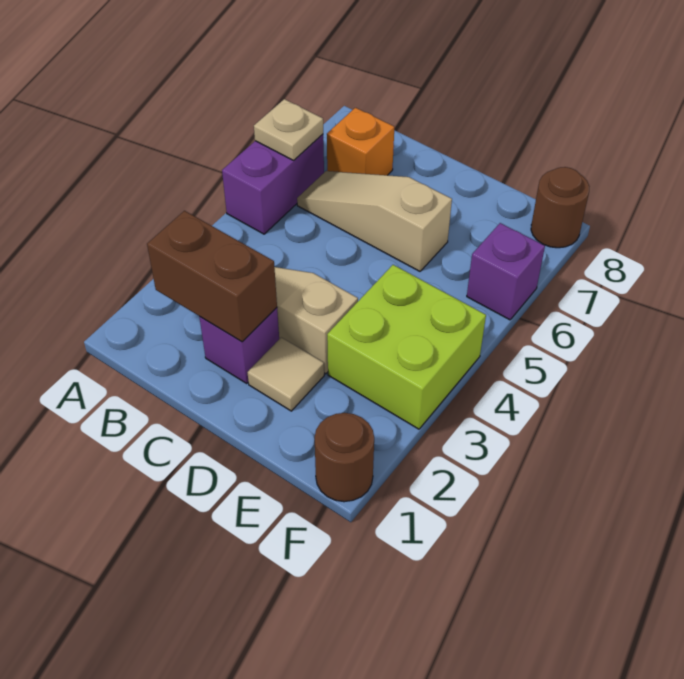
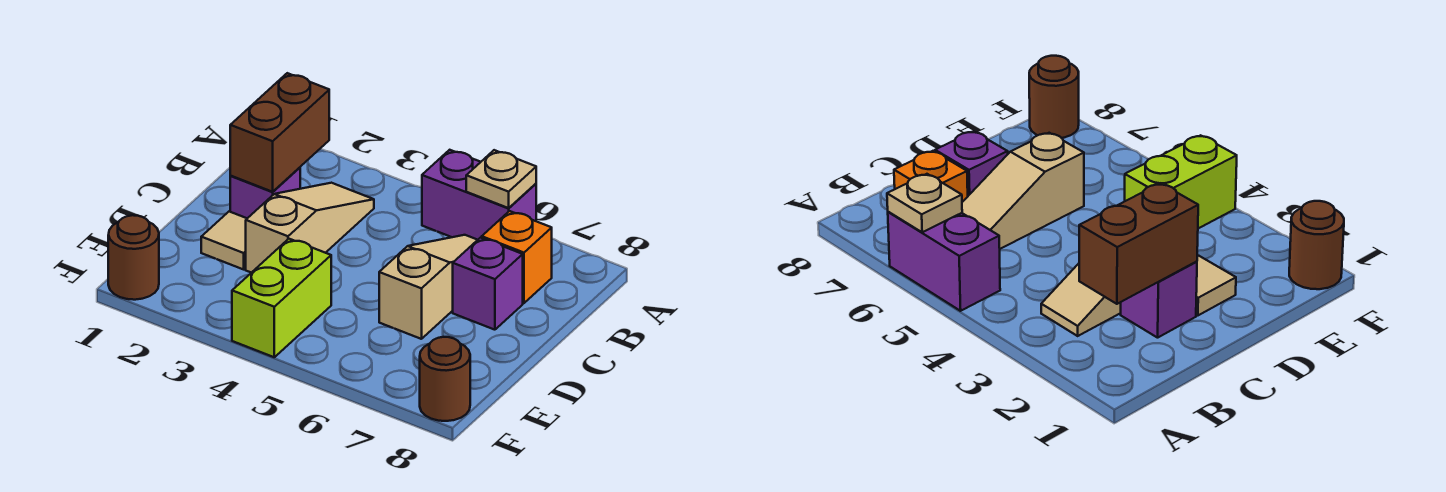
lime 2x2 brick [327,265,486,429] -> lime 1x2 brick [232,239,331,357]
purple 1x1 brick [467,223,545,320] -> purple 1x1 brick moved to [453,238,523,330]

